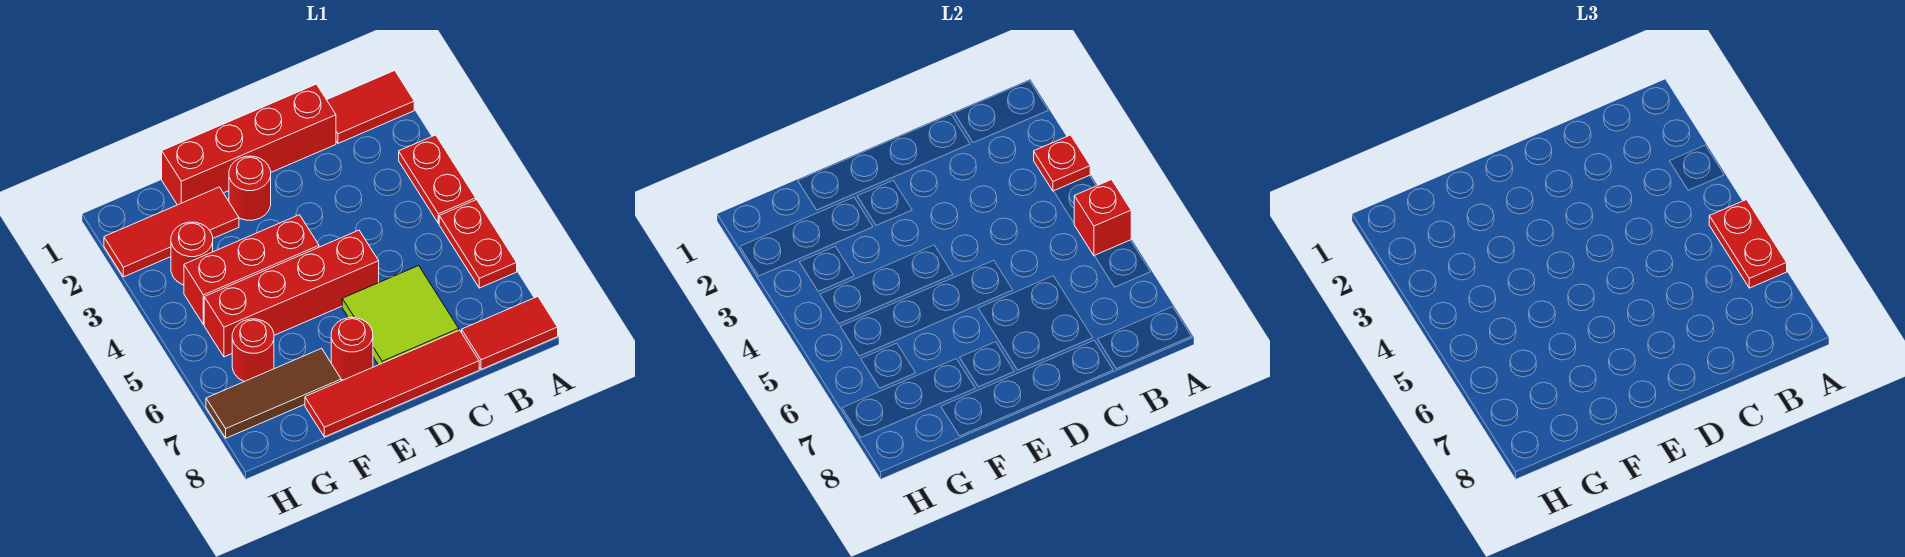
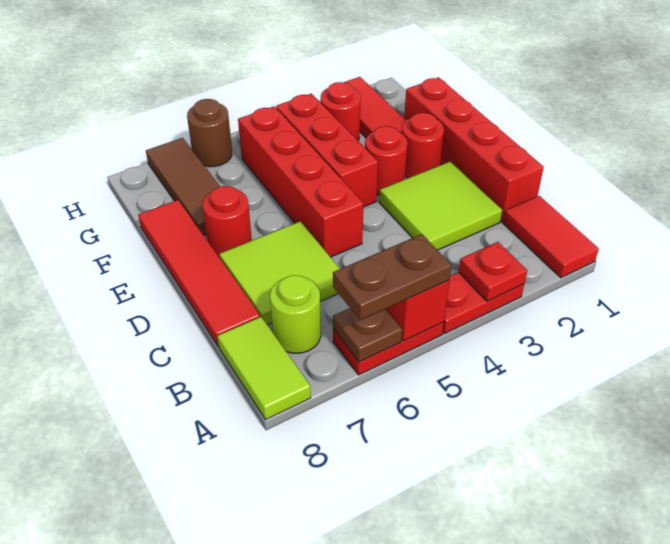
red 1x2 plate [1709,200,1787,288] -> brown 1x2 plate [333,234,451,320]
none -> brown 1x1 plate [333,308,402,362]
red 1x2 tile [462,297,558,369] -> lime 1x2 tile [217,317,311,420]
none -> lime 1x1 round brick [270,275,321,353]
none -> lime 2x2 tile [379,161,502,250]
red 1x1 round brick [232,319,274,382] -> red 1x1 round brick moved to [365,126,408,195]
none -> brown 1x1 round brick [187,99,232,167]

